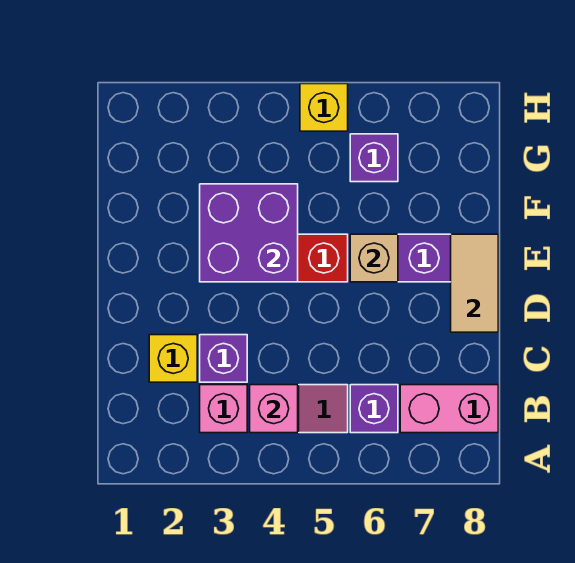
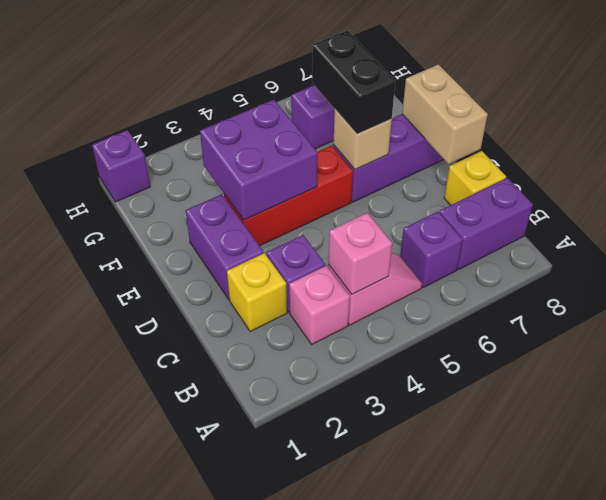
pink 1x2 brick [400,385,498,433] -> purple 1x2 brick [439,178,533,270]
none -> purple 1x2 brick [185,194,264,300]
tan 1x2 tile [451,234,498,332] -> tan 1x2 brick [402,64,488,164]
none -> black 1x2 brick [312,31,395,134]
none -> purple 1x1 brick [92,130,150,202]
yellow 1x1 brick [300,84,348,131] -> yellow 1x1 brick moved to [444,151,506,205]

